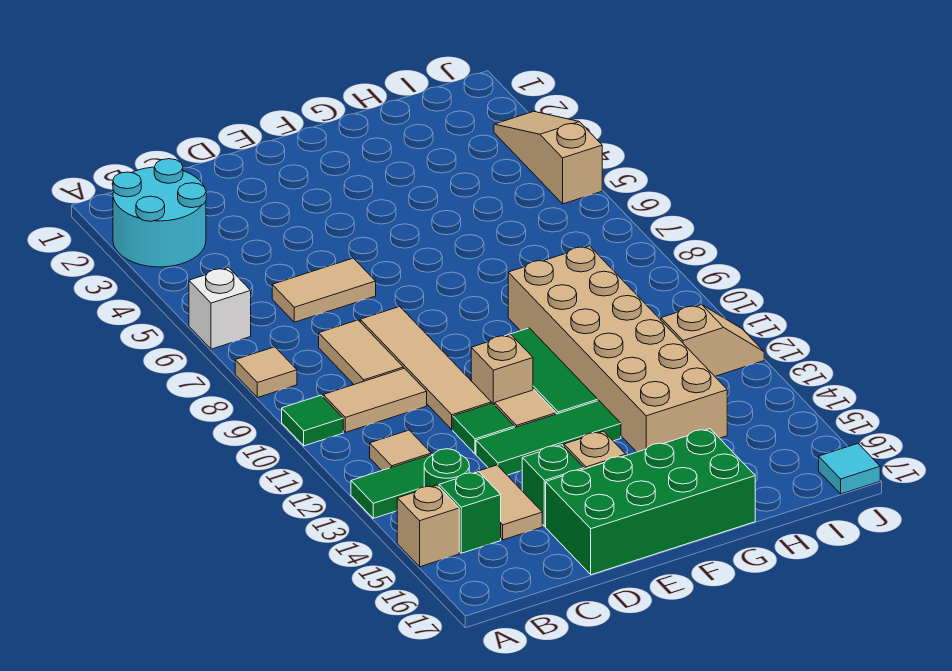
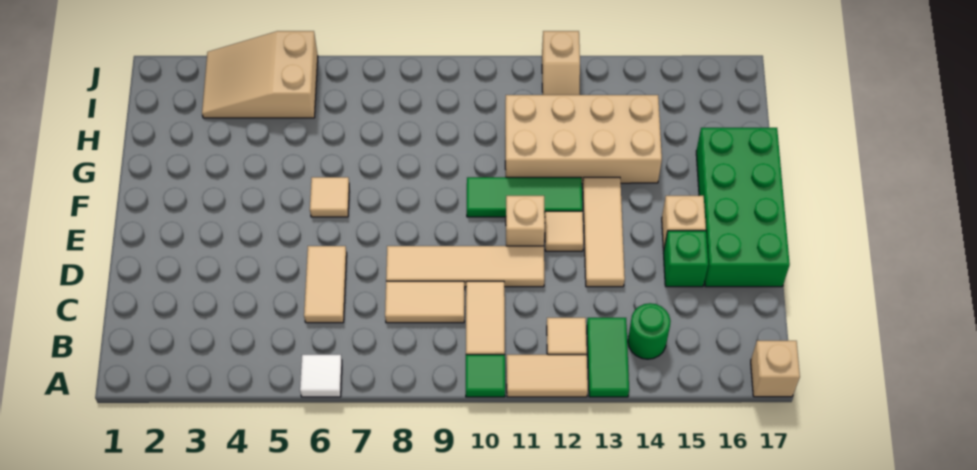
cyan 2x2 round brick [113,159,206,267] -> none
white 1x1 brick [189,268,251,349] -> white 1x1 tile [300,355,342,397]
tan 1x1 tile [235,347,297,398] -> tan 1x1 tile moved to [310,177,349,217]
tan 1x1 brick [397,485,459,567] -> tan 1x1 brick moved to [751,341,800,397]
green 1x1 brick [439,472,501,553] -> none
tan 1x2 tile [474,465,542,540] -> tan 1x2 tile moved to [507,354,588,397]
green 1x1 tile [453,403,515,454] -> none
green 1x3 tile [476,401,621,475] -> tan 1x3 tile [583,177,625,287]
tan 2x6 brick [508,246,727,452] -> tan 2x4 brick [505,95,662,183]
tan 1x2 slope [661,305,764,376] -> tan 1x2 slope turned to [542,31,580,95]
tan 1x3 slope [494,111,602,204] -> tan 2x3 slope [202,31,318,118]
cyan 1x1 tile [819,444,880,494] -> none

